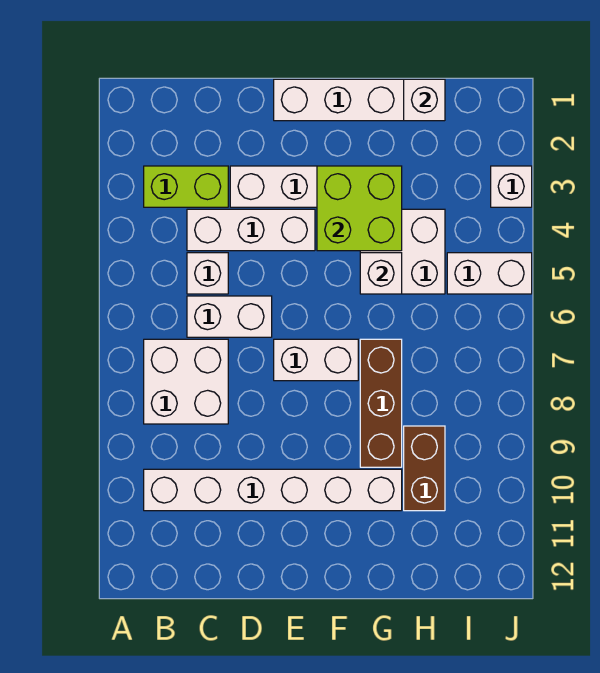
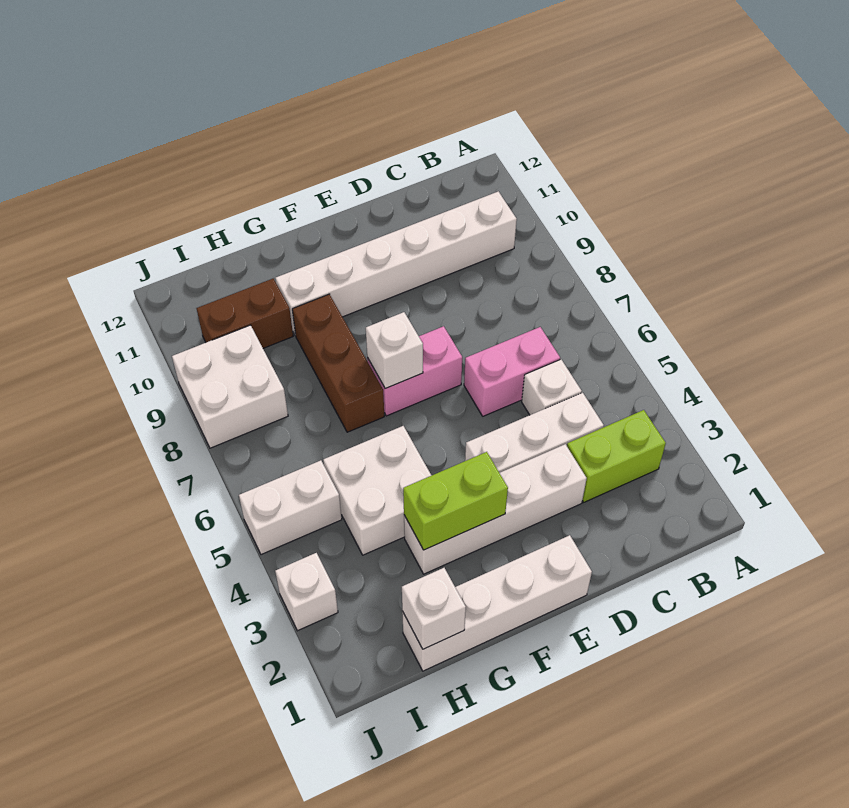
white 2x2 brick [144,339,228,424] -> white 2x2 brick moved to [172,325,288,448]
white 1x2 brick [187,296,272,337] -> pink 1x2 brick [464,327,560,416]
white 1x2 brick [274,339,358,381] -> pink 1x2 brick [367,326,462,416]
lime 2x2 brick [317,166,402,251] -> lime 1x2 brick [403,452,508,550]
white 1x1 brick [360,253,402,294] -> white 1x1 brick moved to [366,312,423,388]
brown 1x2 brick [404,426,445,511] -> brown 1x2 brick turned to [196,279,293,348]

